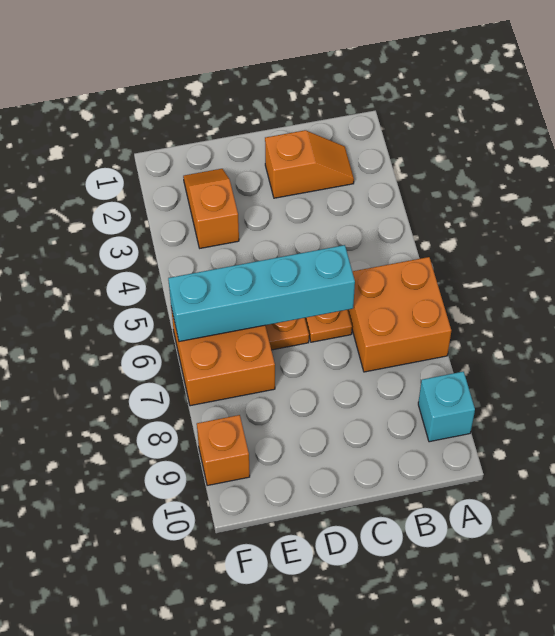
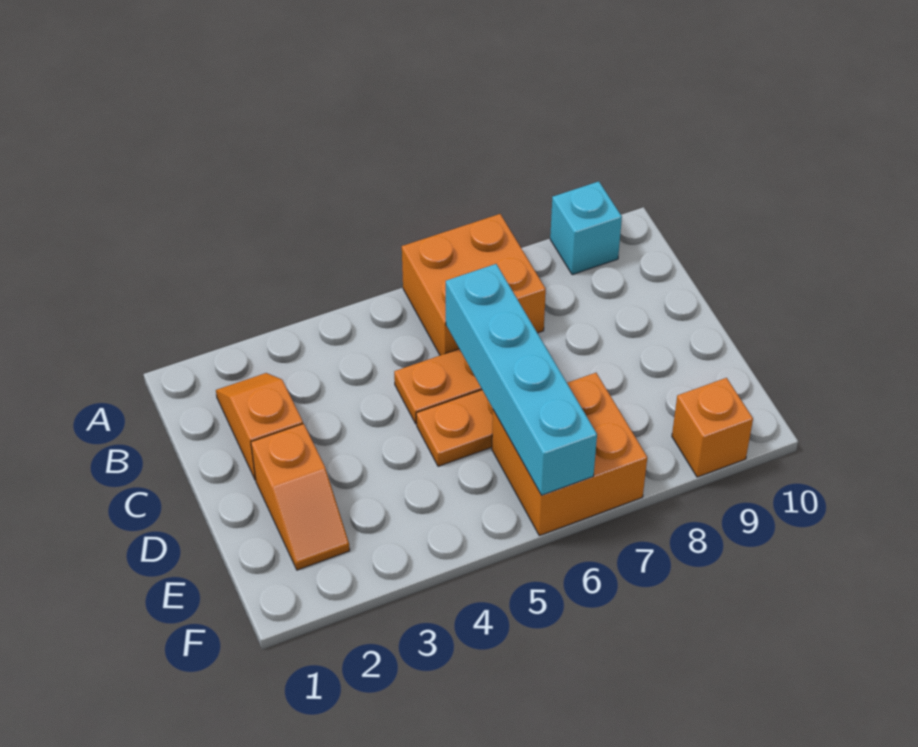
orange 1x2 slope [183,169,239,248] -> orange 1x2 slope turned to [251,424,350,570]

